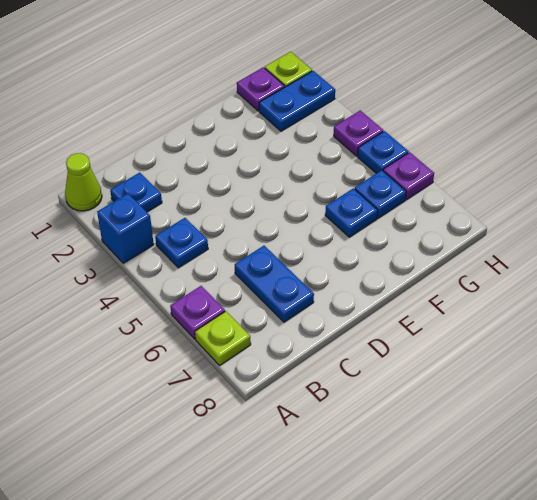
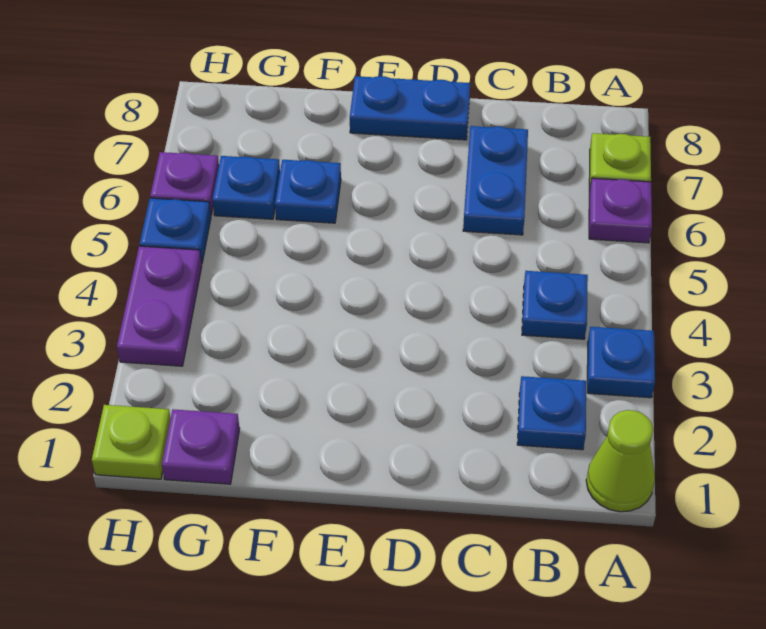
blue 1x1 brick [97,194,154,263] -> blue 1x1 plate [587,327,655,398]
blue 1x2 plate [259,71,335,131] -> blue 1x2 plate moved to [350,76,470,140]
purple 1x1 plate [334,111,383,156] -> purple 1x2 plate [117,246,202,366]

